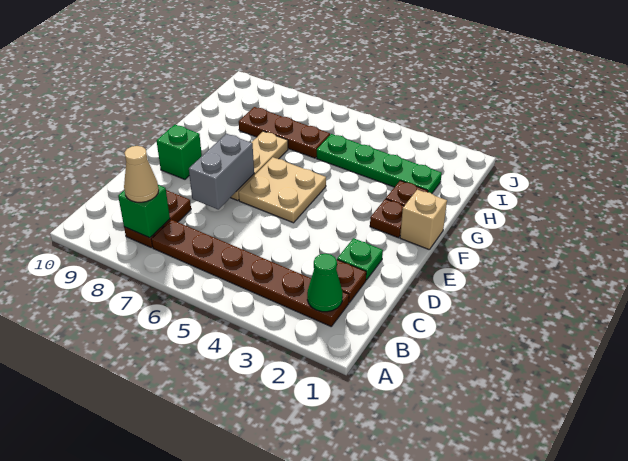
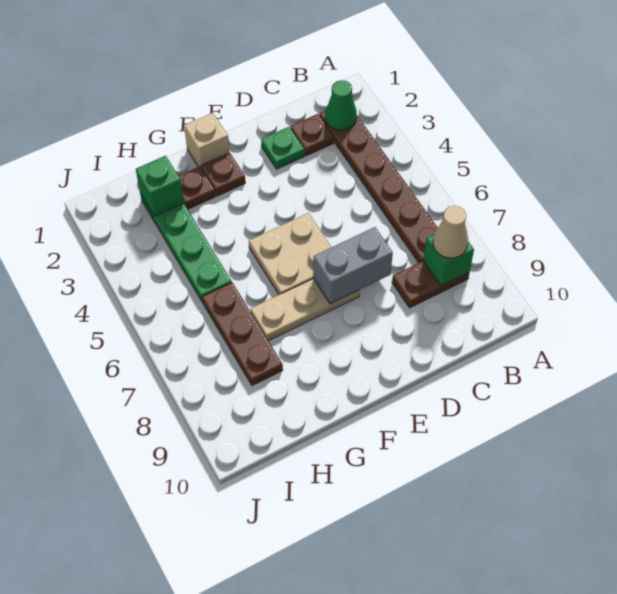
green 1x1 brick [157,125,202,179] -> green 1x1 brick moved to [136,156,184,216]

